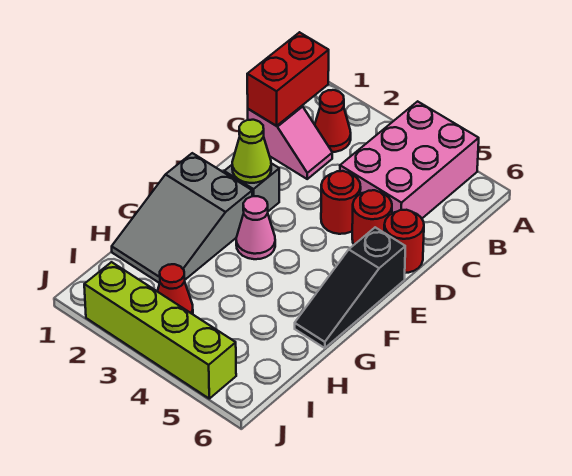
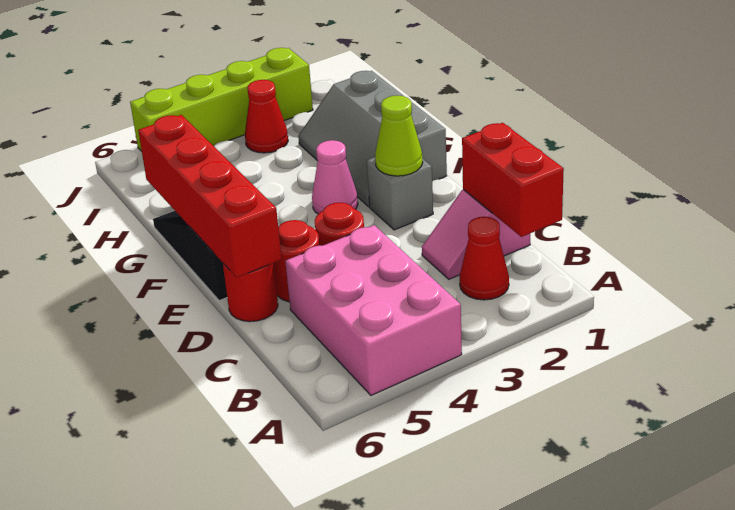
none -> red 1x4 brick [138,115,282,277]
grey 2x3 slope [112,153,252,283] -> grey 2x3 slope turned to [298,71,447,207]

